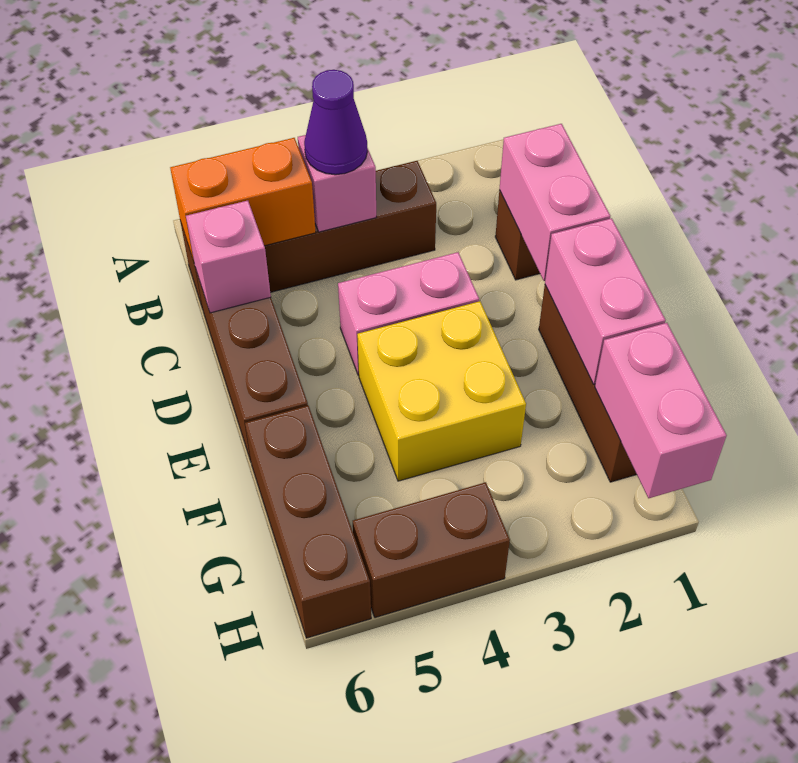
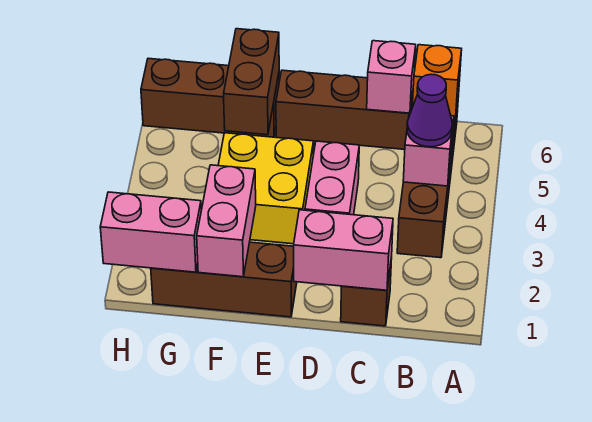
orange 1x2 brick [170,138,316,261] -> orange 1x1 brick [413,45,462,117]
pink 1x2 brick [545,218,666,384] -> pink 1x2 brick turned to [197,165,256,277]
brown 1x2 brick [353,482,510,618] -> brown 1x2 brick moved to [224,29,279,135]

